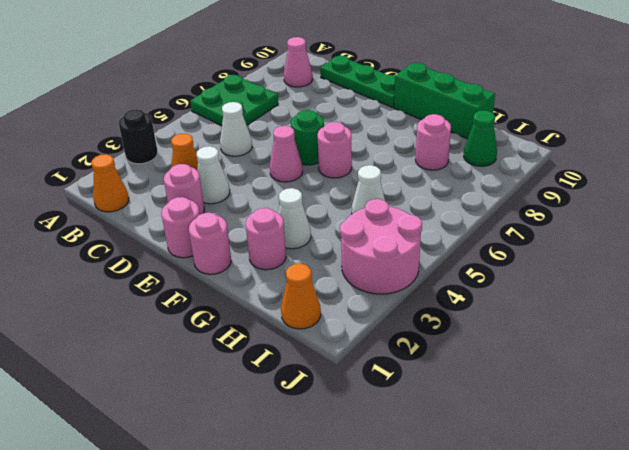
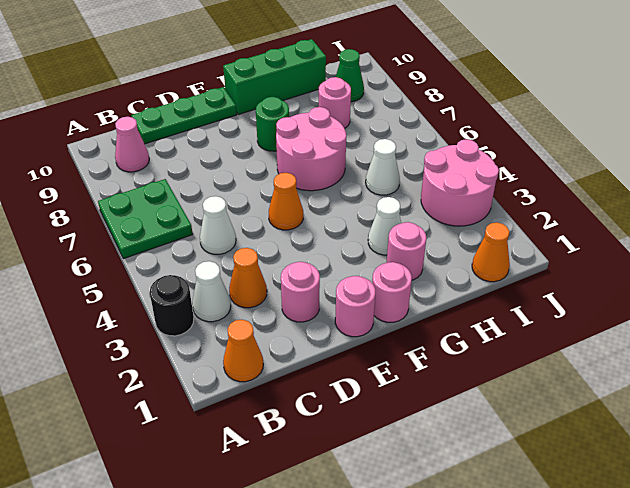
white 1x1 cone [197,146,230,204] -> white 1x1 cone moved to [192,261,231,322]
pink 1x1 cone [270,126,303,182] -> orange 1x1 cone [269,173,303,230]
green 1x1 round brick [291,110,324,165] -> green 1x1 round brick moved to [256,97,289,151]
pink 1x1 round brick [318,122,352,178] -> pink 2x2 round brick [276,107,346,191]

